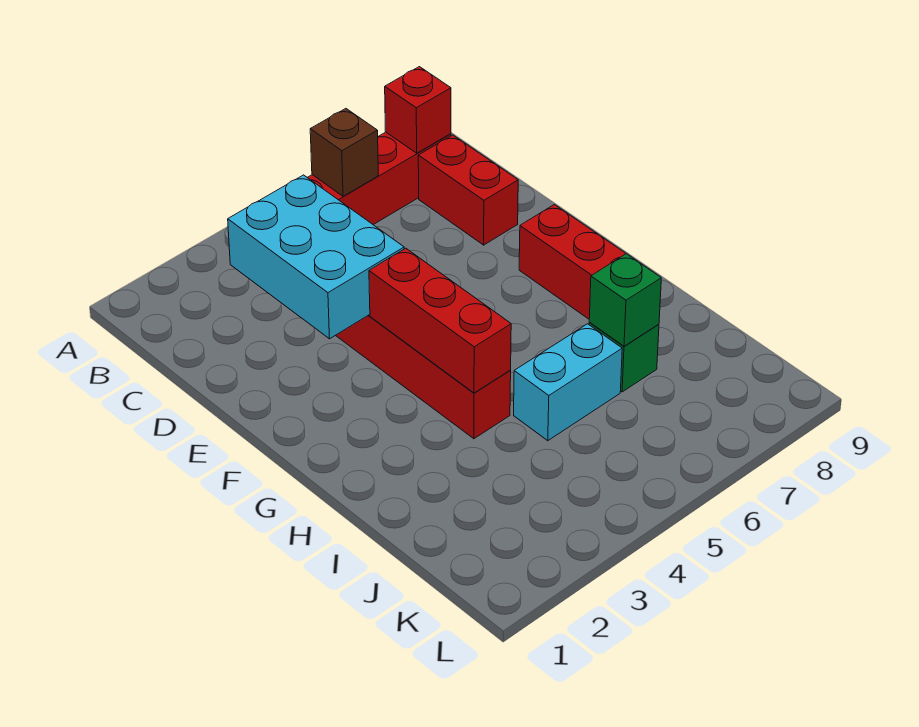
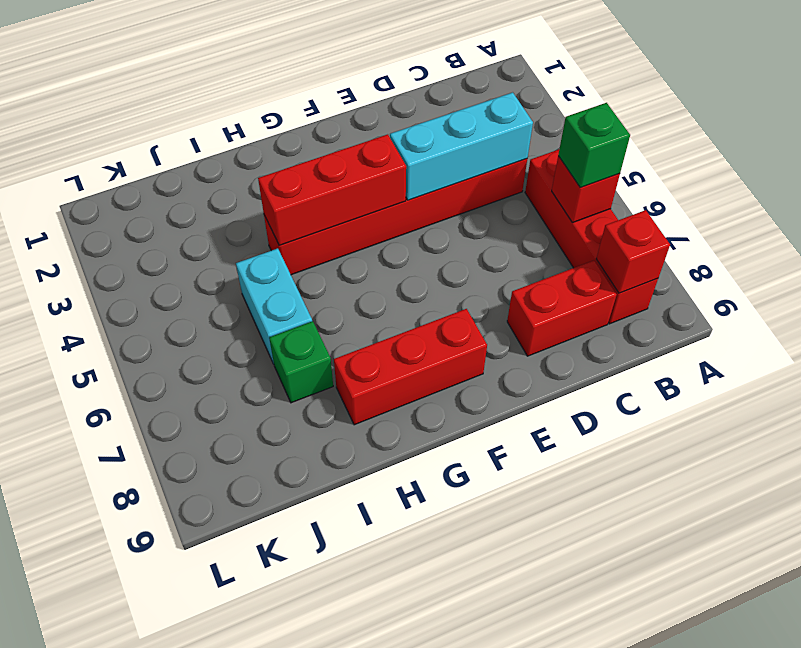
brown 1x1 brick [310,109,378,196] -> red 1x1 brick [552,156,620,222]
cyan 2x3 brick [228,175,404,339] -> cyan 1x3 brick [390,92,533,200]
green 1x1 brick [589,254,661,346] -> green 1x1 brick moved to [558,103,630,188]

